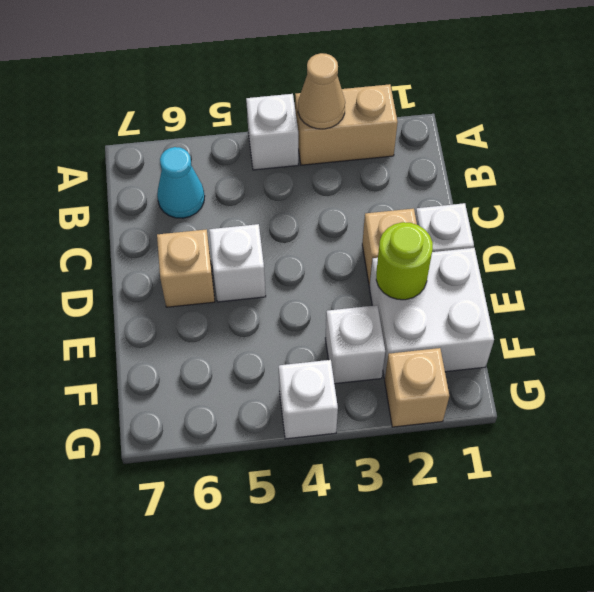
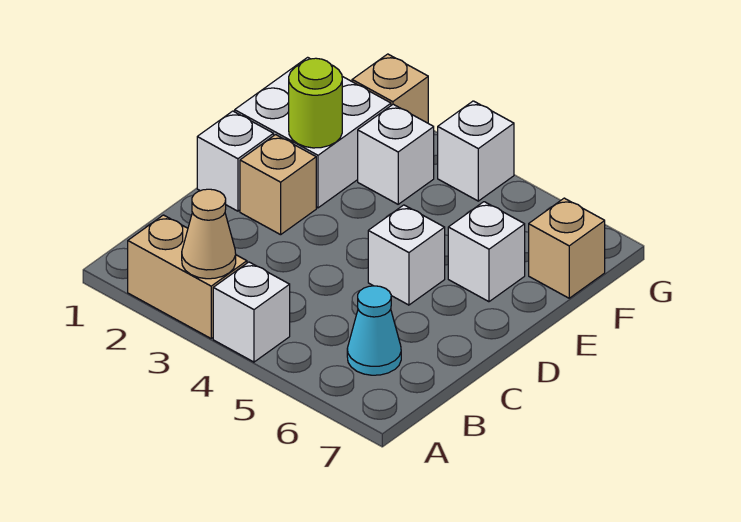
tan 1x1 brick [157,229,215,307] -> tan 1x1 brick moved to [529,198,605,298]
none -> white 1x1 brick [448,202,525,302]

